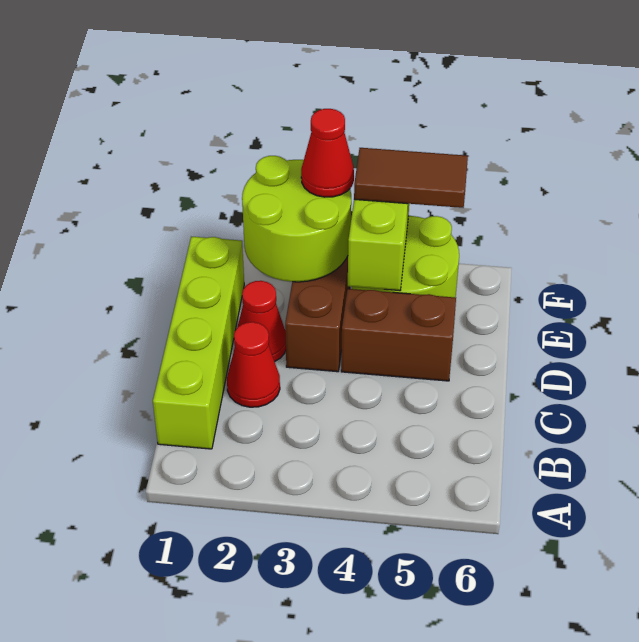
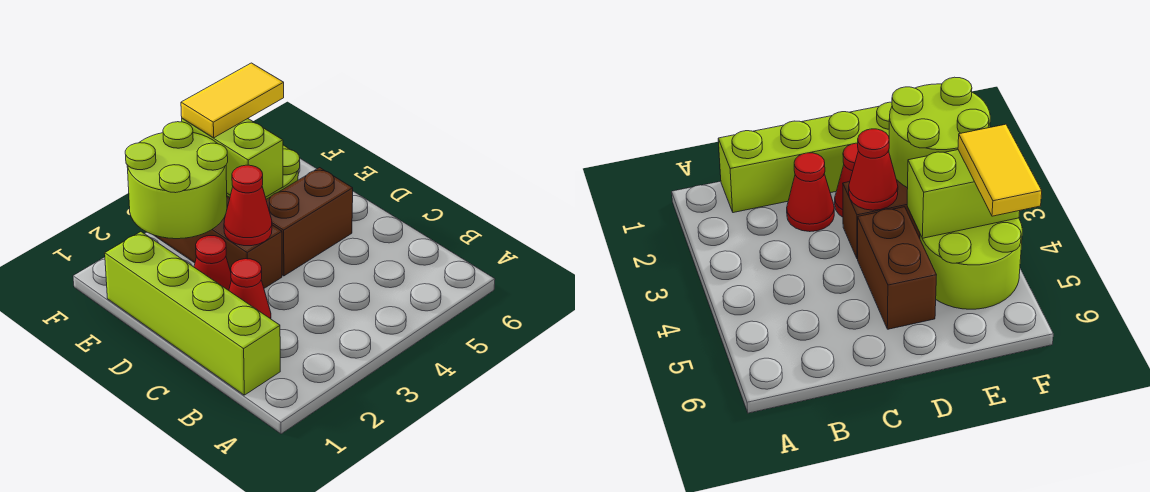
red 1x1 cone [301,109,354,197] -> red 1x1 cone moved to [224,165,272,246]
brown 1x2 tile [354,148,468,208] -> yellow 1x2 tile [181,63,284,138]

